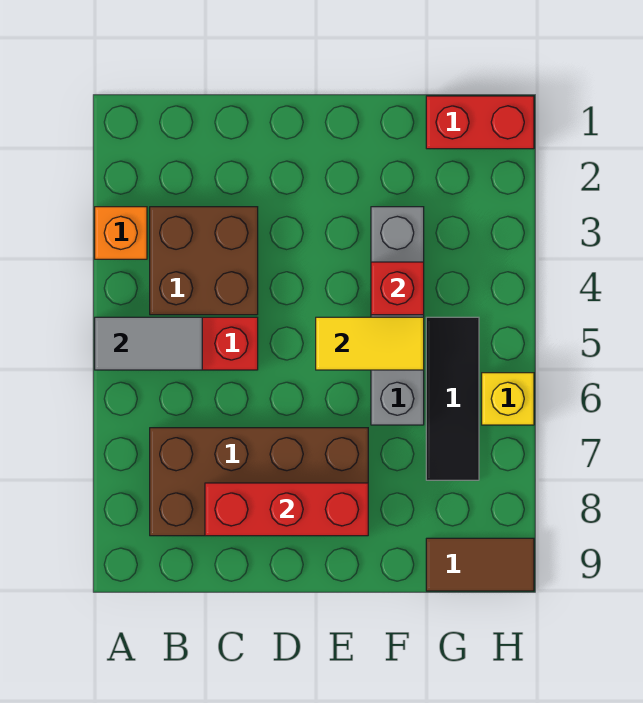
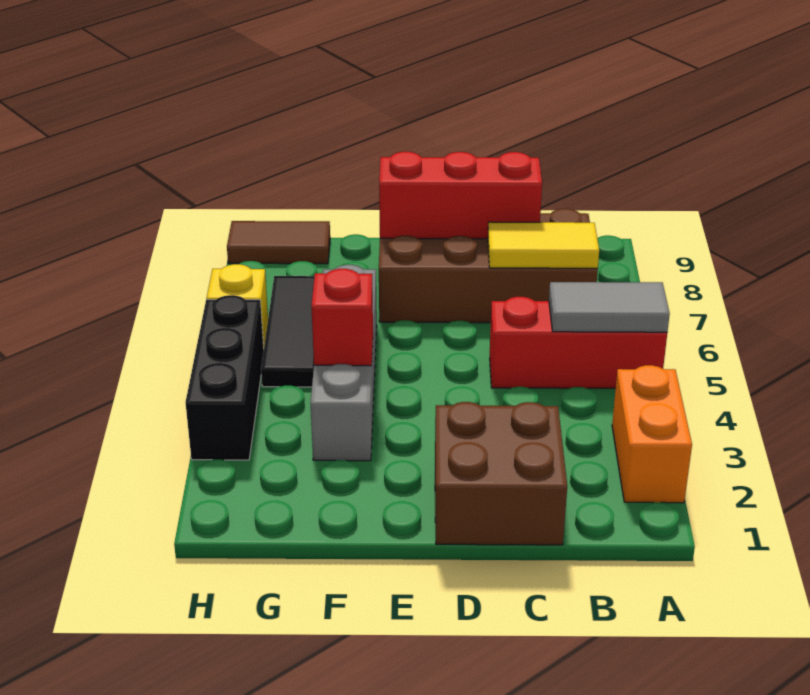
orange 1x1 brick [95,207,147,259] -> orange 1x2 brick [612,365,692,503]
brown 2x2 brick [150,207,258,315] -> brown 2x2 brick moved to [435,402,567,545]
yellow 1x2 tile [316,317,424,370] -> yellow 1x2 tile moved to [488,222,599,268]
red 1x2 brick [426,96,534,149] -> none
none -> black 1x3 brick [186,295,264,460]

